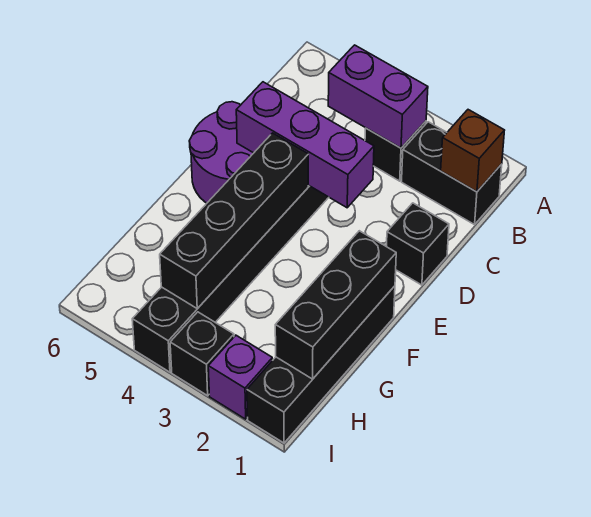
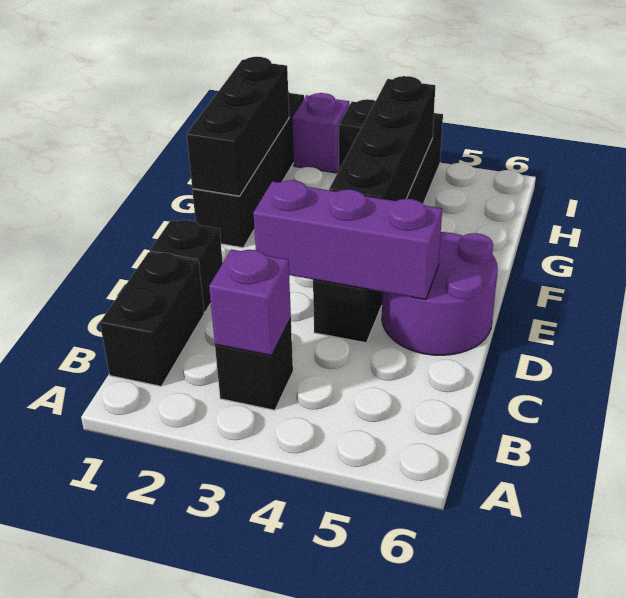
black 1x2 brick [402,122,502,225] -> black 1x2 brick turned to [100,252,204,386]
brown 1x1 brick [441,110,505,192] -> none
purple 1x2 brick [328,45,428,148] -> purple 1x1 brick [209,249,291,356]

